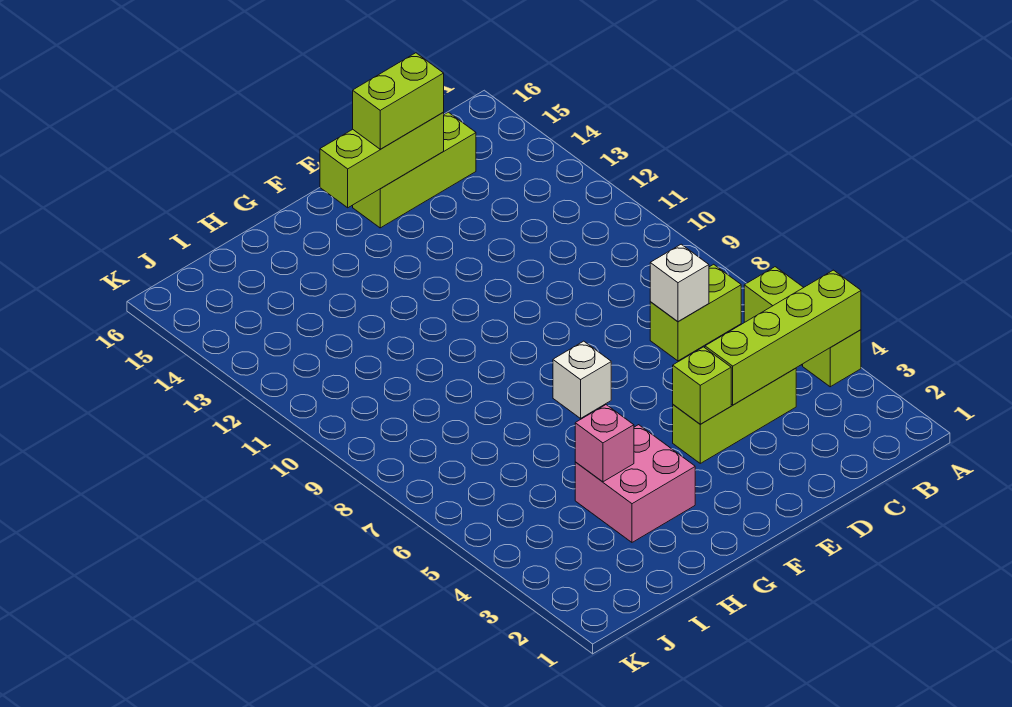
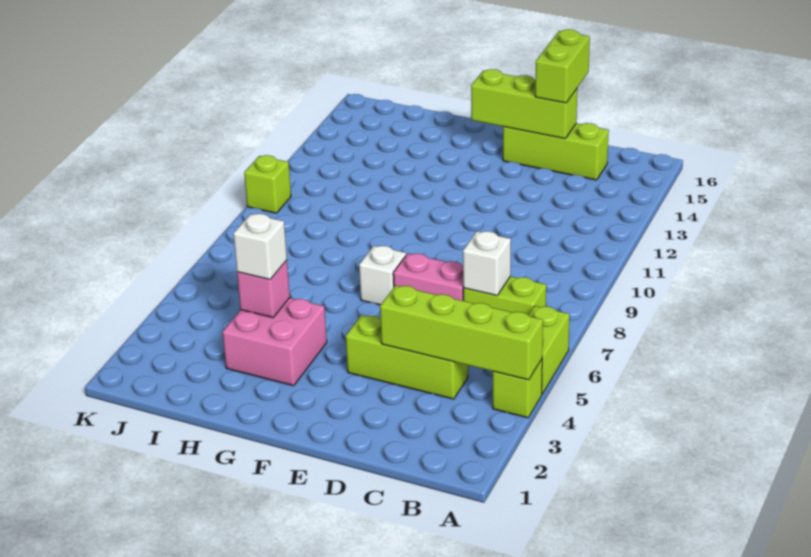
none -> pink 1x2 brick [393,253,464,301]
lime 1x2 brick [353,53,444,149] -> lime 1x2 brick turned to [535,29,590,103]
lime 1x1 brick [673,347,731,424] -> lime 1x1 brick moved to [244,155,291,213]
none -> white 1x1 brick [233,214,287,279]

